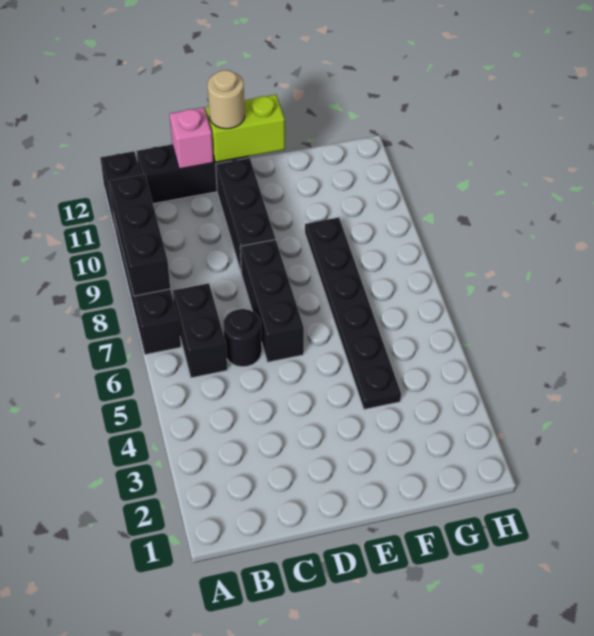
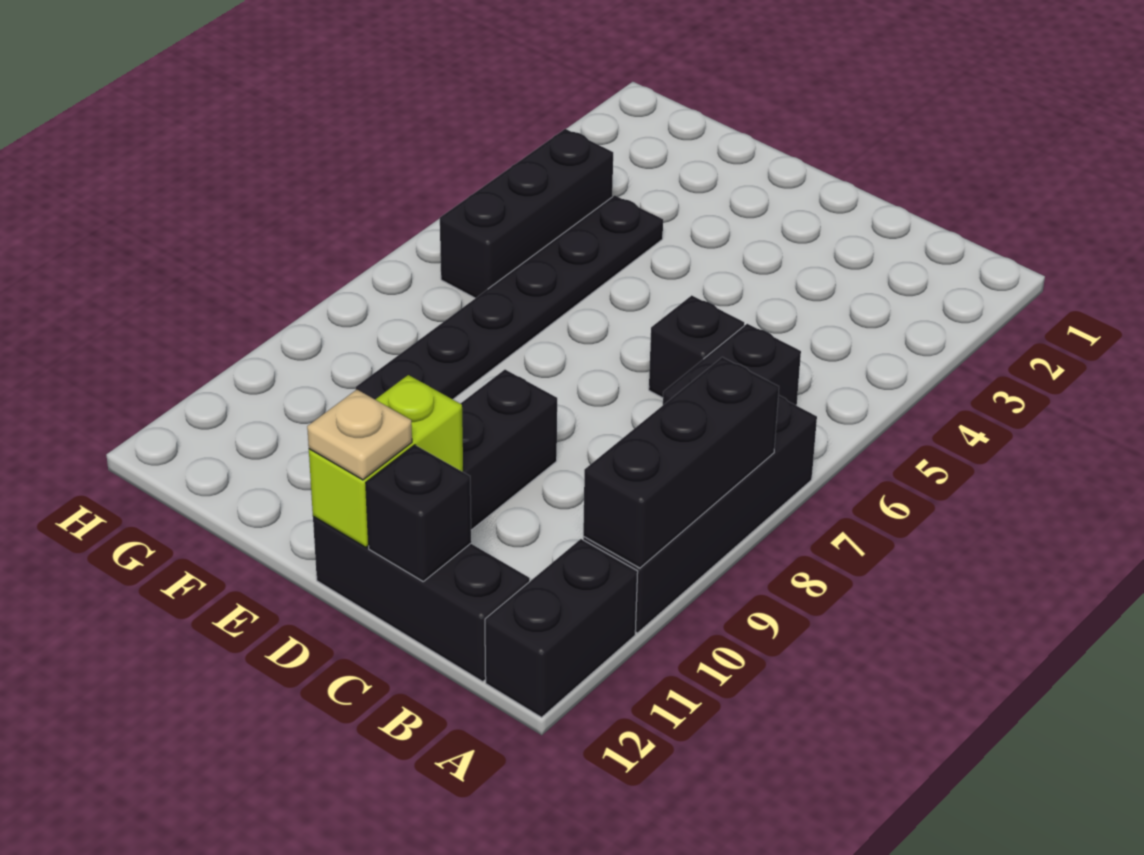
black 1x1 round brick [223,309,262,367] -> black 1x1 brick [649,295,744,398]
pink 1x1 brick [170,107,213,169] -> black 1x1 brick [366,445,471,581]
black 1x3 brick [240,240,304,362] -> black 1x3 brick moved to [440,129,613,298]
lime 1x2 brick [206,95,285,162] -> lime 1x2 brick turned to [309,375,463,547]
tan 1x1 round brick [207,70,245,129] -> tan 1x1 plate [307,390,412,480]

